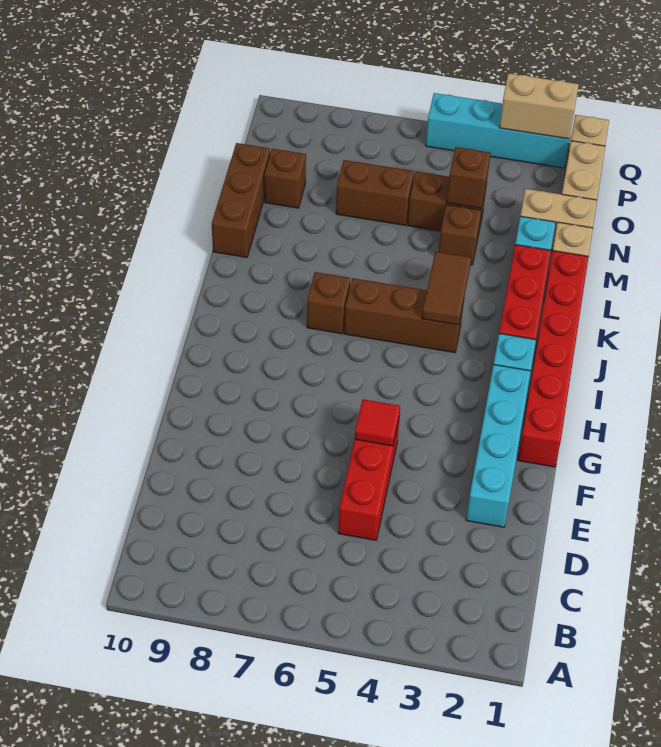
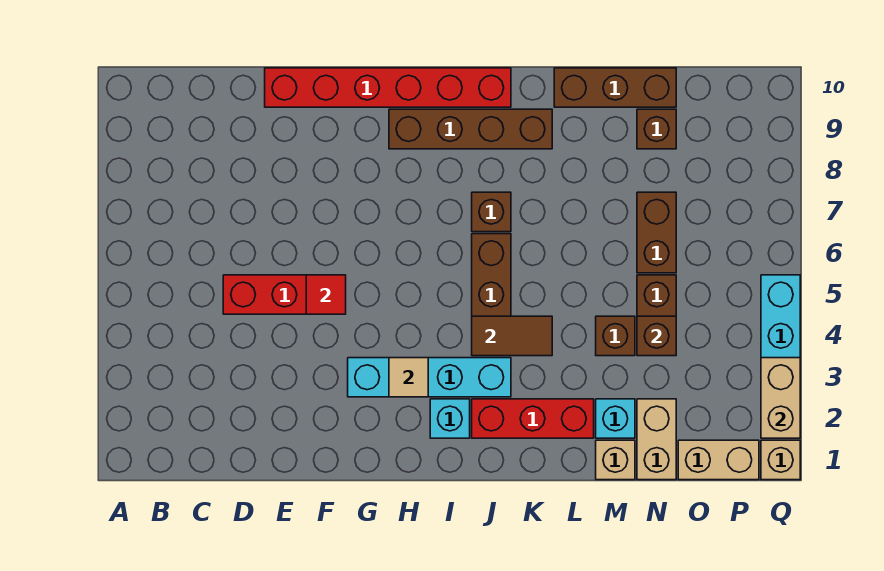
cyan 1x4 brick [466,365,531,527] -> cyan 1x4 brick moved to [348,358,511,397]
red 1x6 brick [518,251,589,467] -> red 1x6 brick moved to [265,68,511,107]
none -> tan 1x1 tile [389,358,428,397]
none -> brown 1x4 brick [389,109,552,149]

